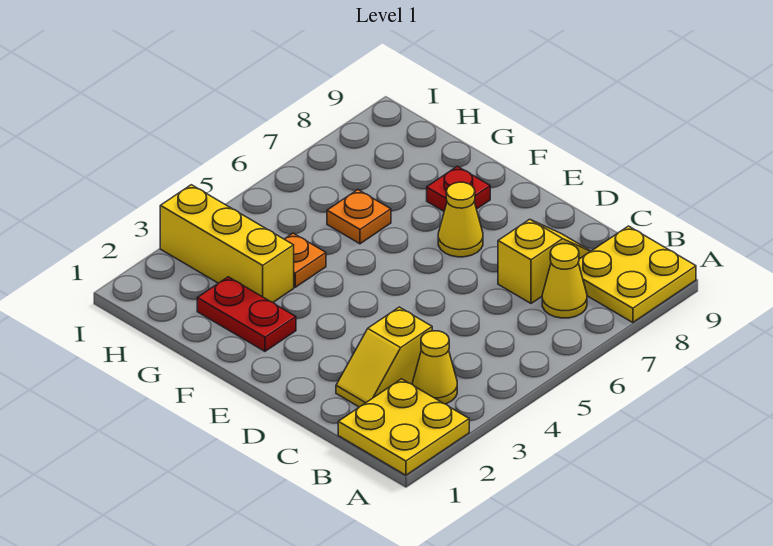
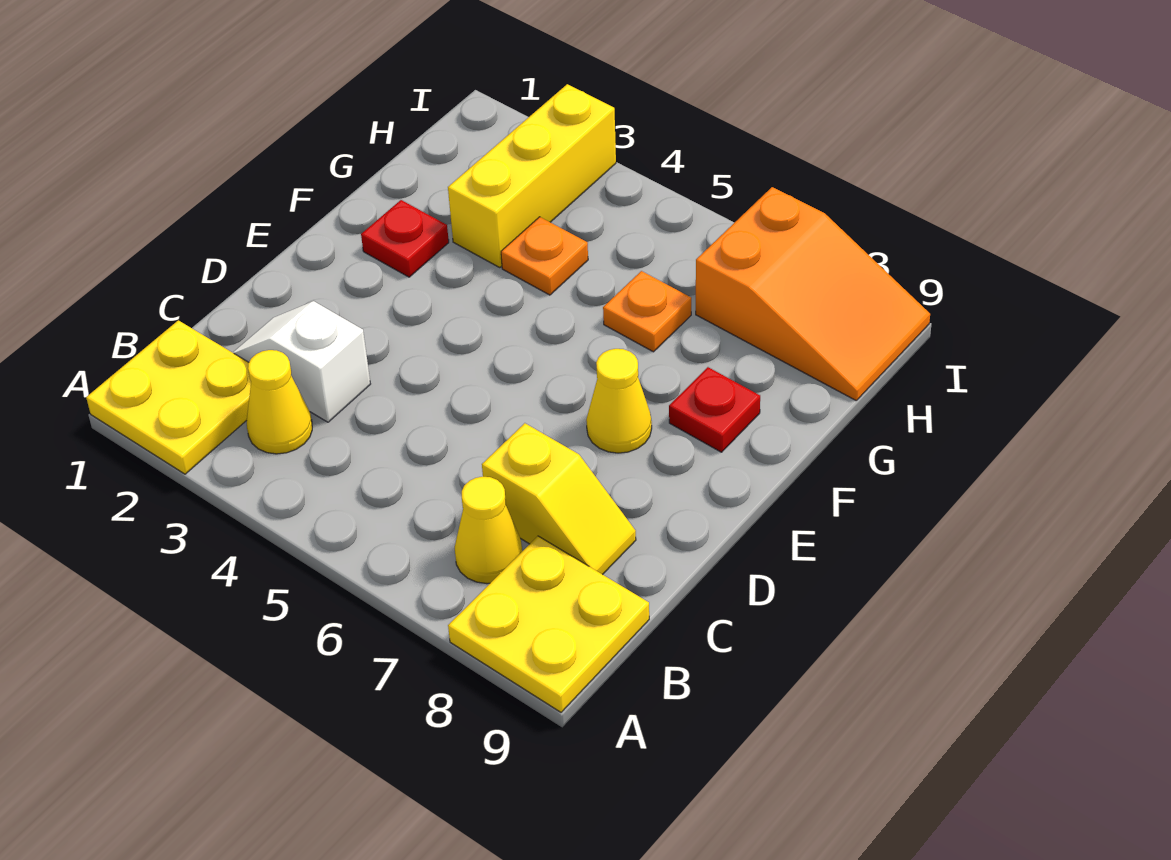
yellow 1x2 slope [336,307,432,407] -> white 1x2 slope [233,301,370,422]
red 1x2 plate [197,277,296,351] -> red 1x1 plate [361,200,449,277]
none -> orange 2x3 slope [696,187,930,400]

